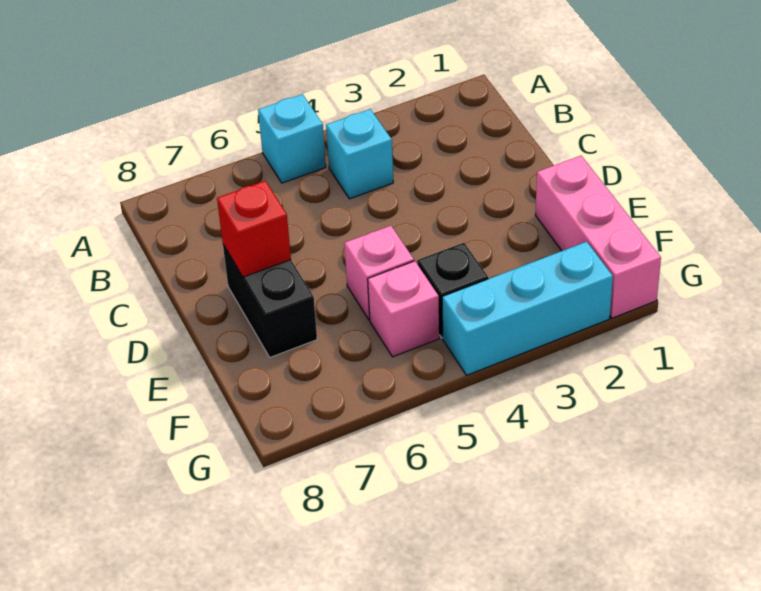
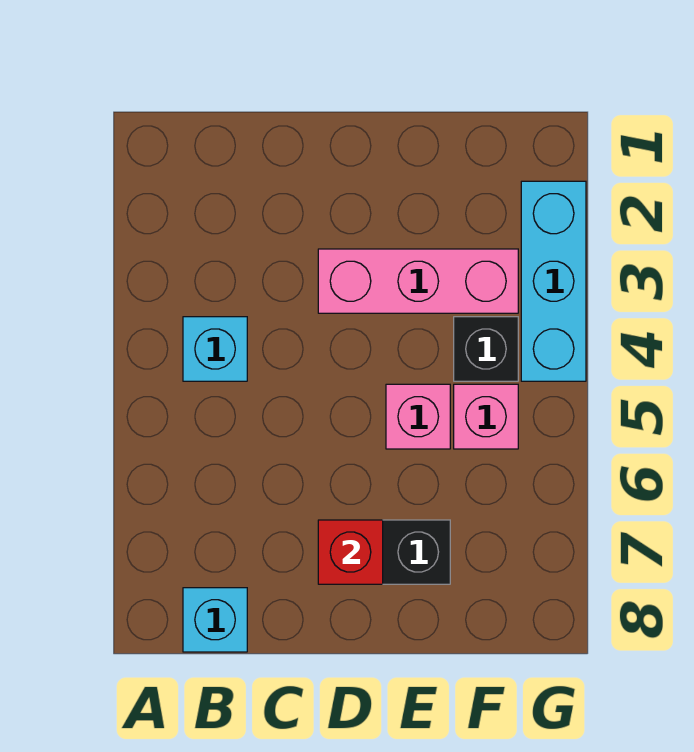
cyan 1x1 brick [258,94,326,183] -> cyan 1x1 brick moved to [183,588,247,652]
pink 1x3 brick [535,156,661,318] -> pink 1x3 brick moved to [318,249,518,313]

